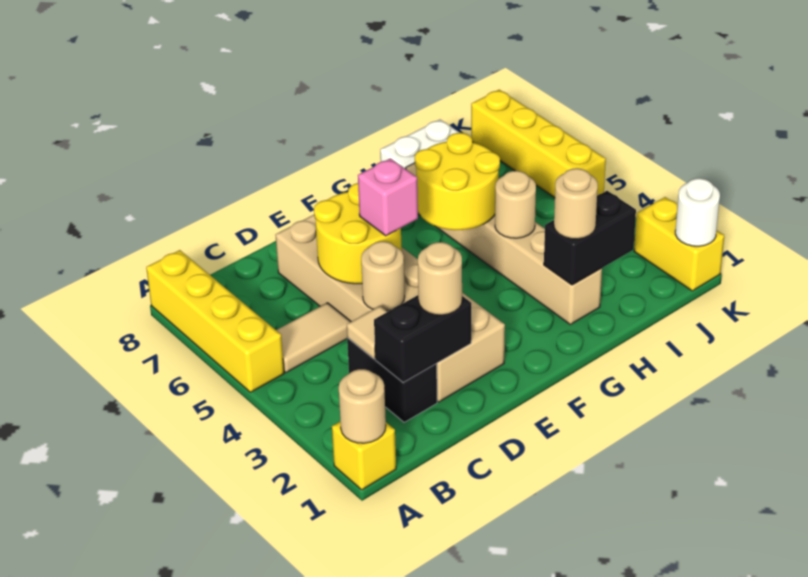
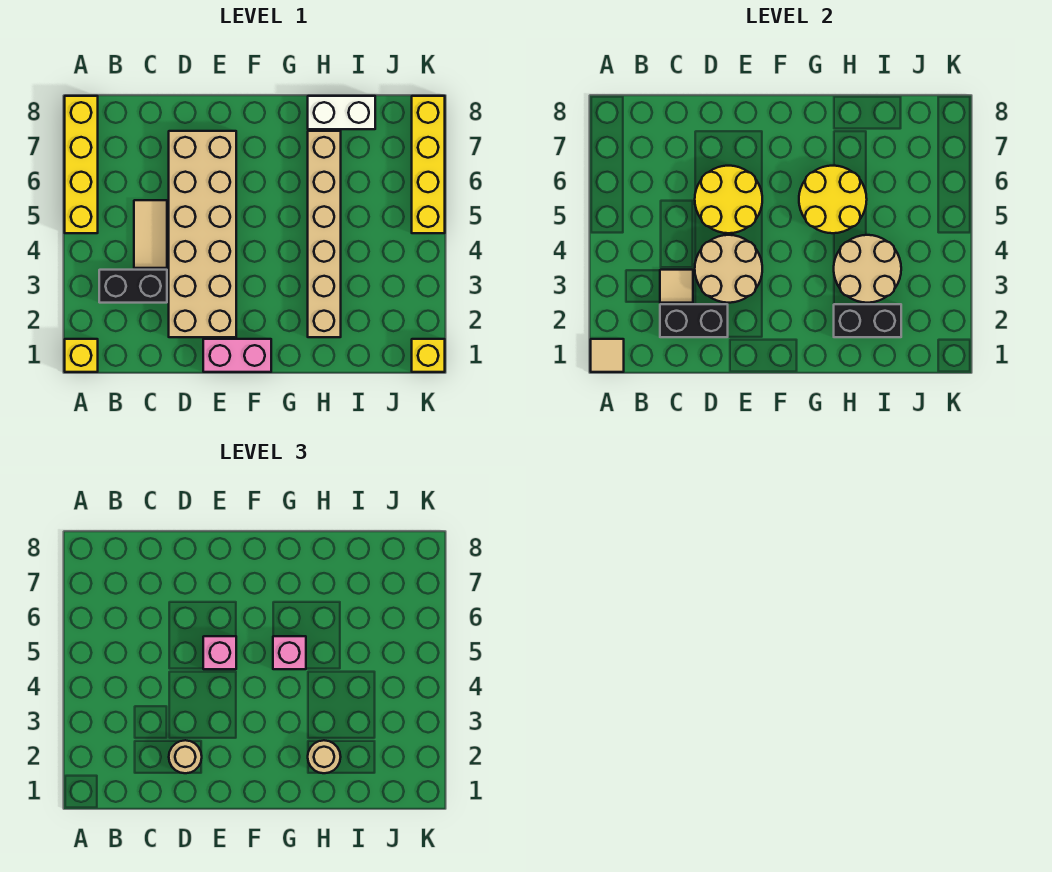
tan 1x1 round brick [339,369,386,443] -> tan 1x1 tile [591,339,624,372]
tan 1x2 tile [276,303,351,373] -> tan 1x2 tile turned to [134,200,167,268]
black 1x2 brick [347,338,437,422] -> black 1x2 brick turned to [99,270,167,303]
tan 1x1 round brick [361,241,405,311] -> tan 2x2 round brick [695,235,762,303]
none -> pink 1x2 brick [203,339,271,372]
none -> pink 1x1 brick [273,636,306,669]
tan 1x1 round brick [495,171,536,238] -> tan 2x2 round brick [834,235,901,303]
yellow 1x2 brick [634,197,724,291] -> yellow 1x1 brick [412,339,445,372]
white 1x1 round brick [675,178,720,246] -> none

